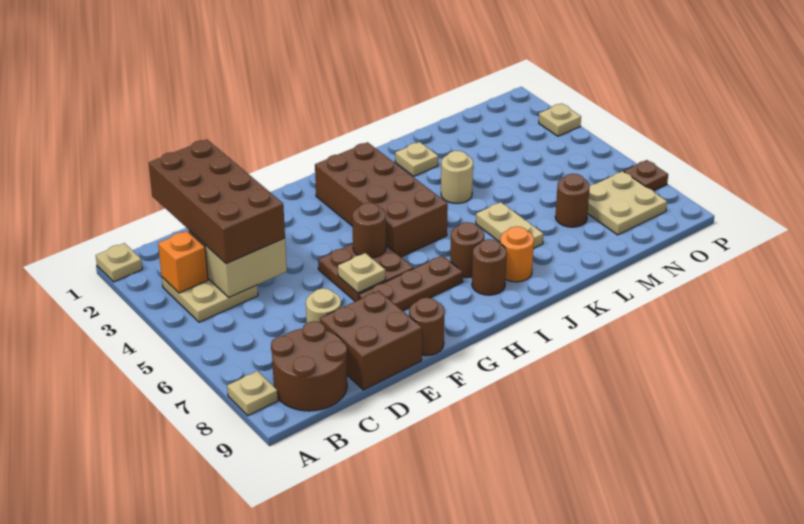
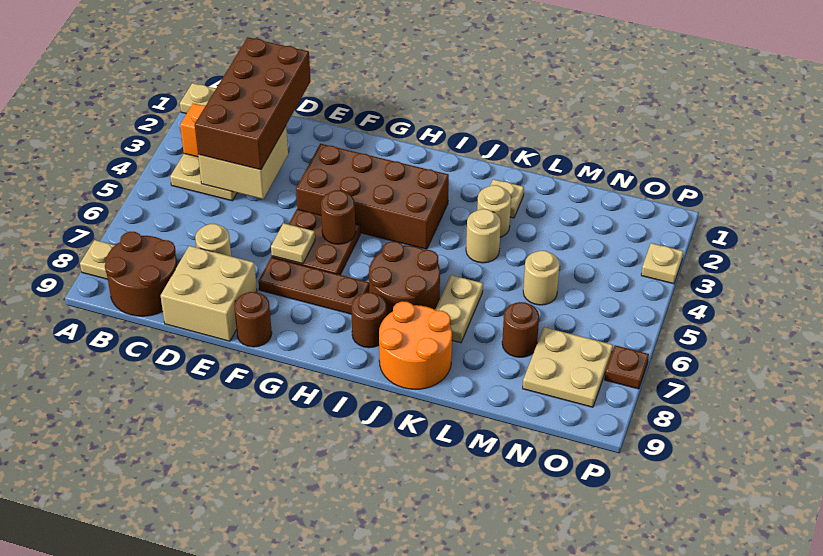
brown 2x2 brick [320,291,422,390] -> tan 2x2 brick [161,246,257,341]
brown 2x4 brick [315,142,448,257] -> brown 2x4 brick turned to [296,144,449,249]
brown 1x1 round brick [450,222,484,278] -> brown 2x2 round brick [369,241,440,315]
orange 1x1 round brick [500,226,534,282] -> orange 2x2 round brick [379,302,452,389]
none -> tan 1x1 round brick [477,185,511,237]
none -> tan 1x1 round brick [523,251,560,305]

